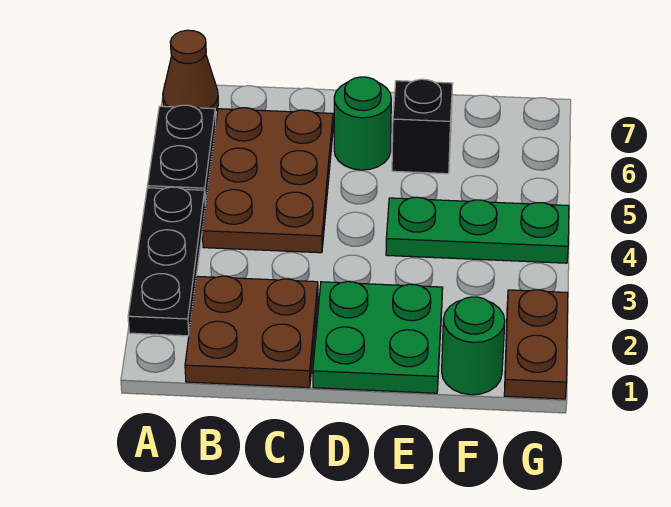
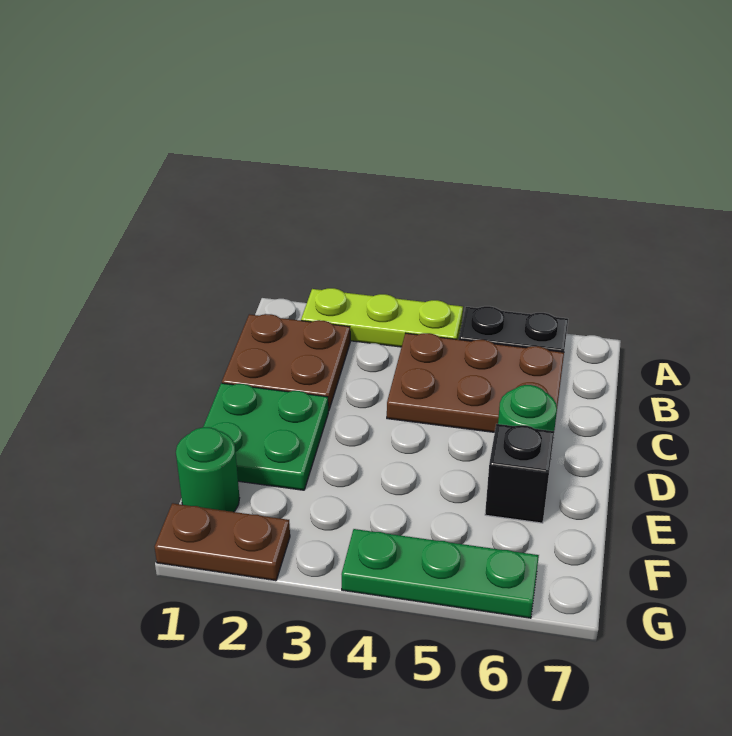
black 1x3 plate [128,187,205,336] -> lime 1x3 plate [301,288,463,347]
brown 1x1 cone [163,30,218,111] -> none
green 1x3 plate [386,197,569,263] -> green 1x3 plate turned to [342,529,539,618]

